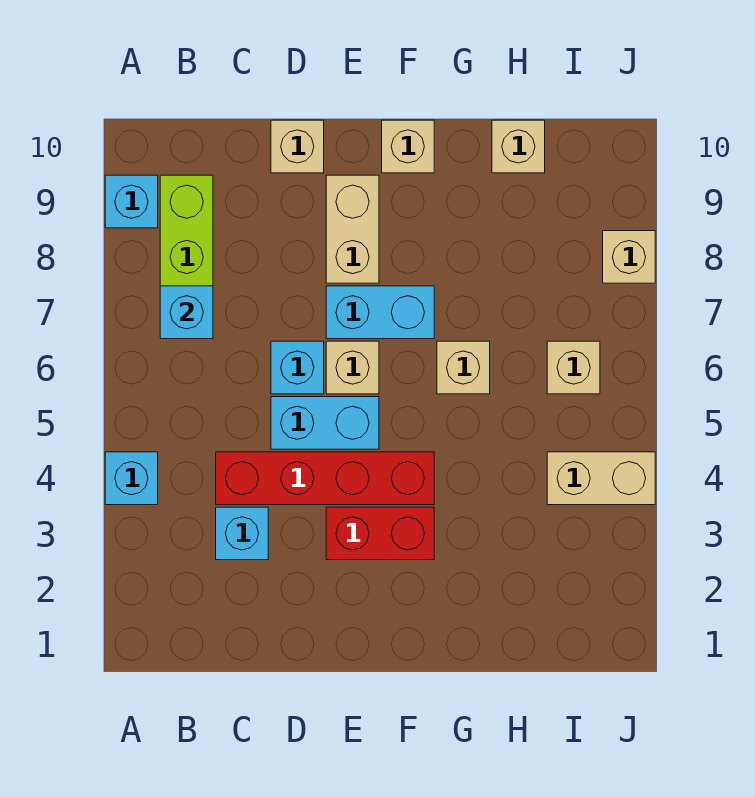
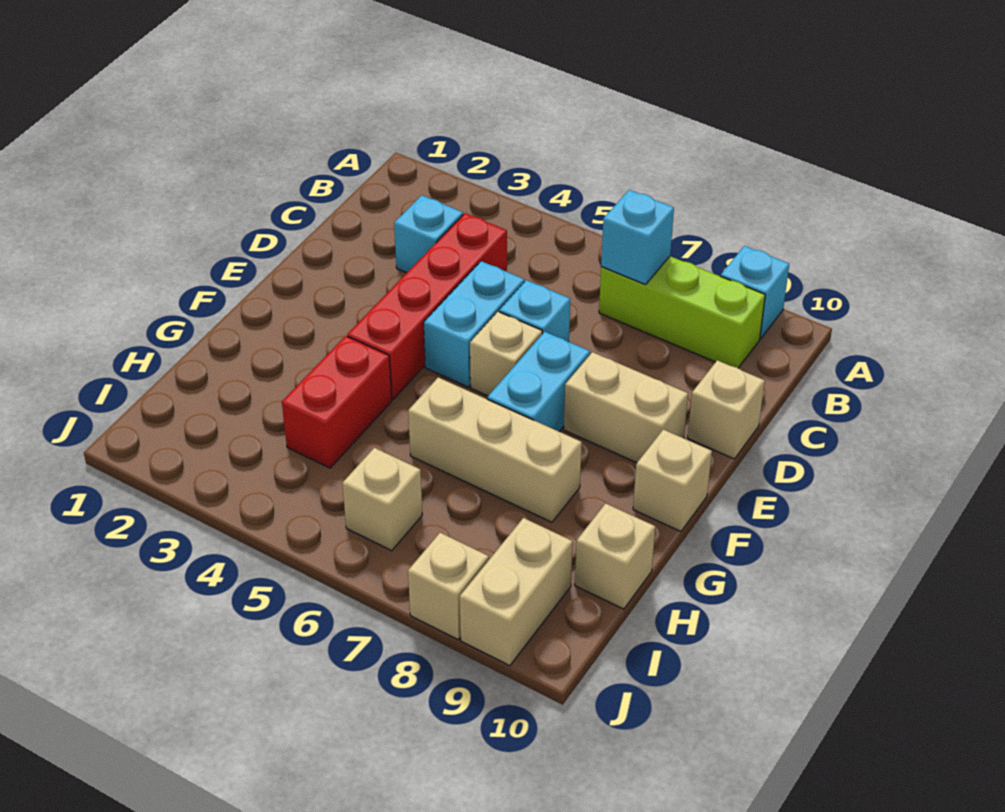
cyan 1x1 brick [105,452,158,505] -> none
red 1x2 brick [326,507,434,560] -> red 1x2 brick moved to [282,336,392,468]
tan 1x1 brick [437,341,490,394] -> tan 1x3 brick [408,377,582,522]
tan 1x2 brick [547,452,655,505] -> tan 1x2 brick moved to [460,518,573,666]

